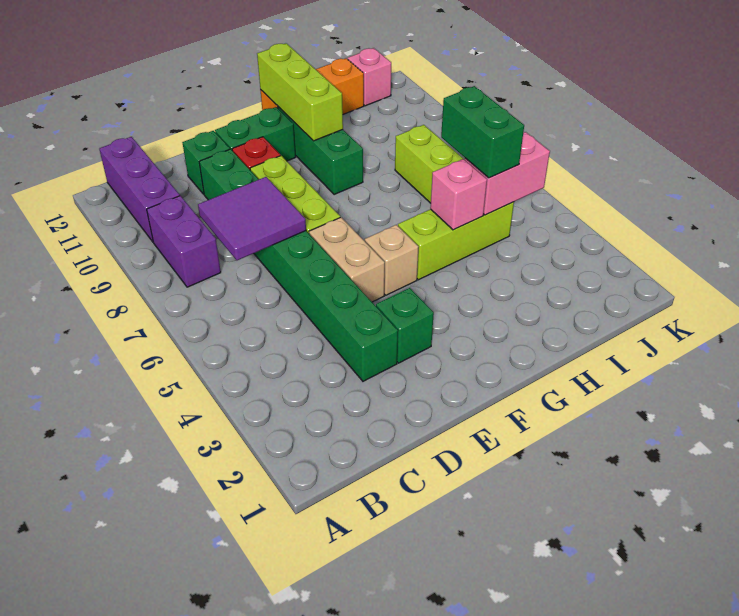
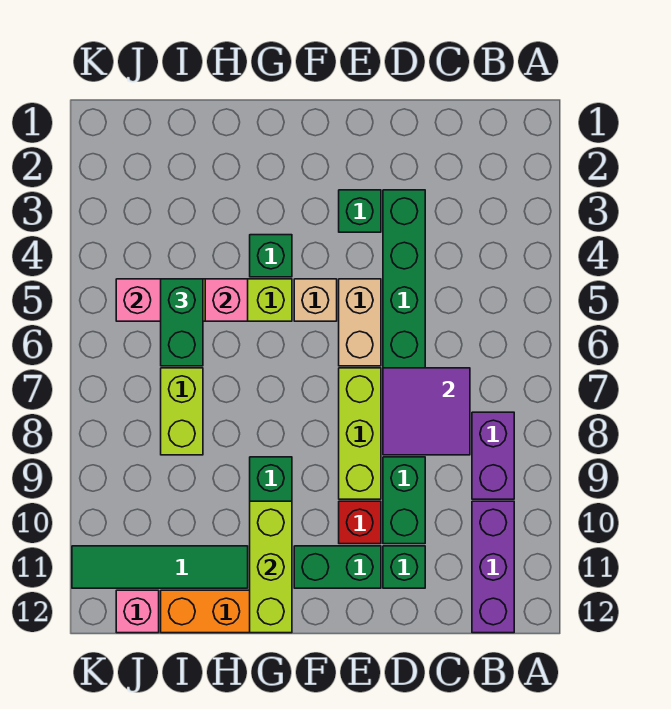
none -> green 1x1 brick [250,235,292,277]
none -> green 1x4 tile [72,546,248,588]

